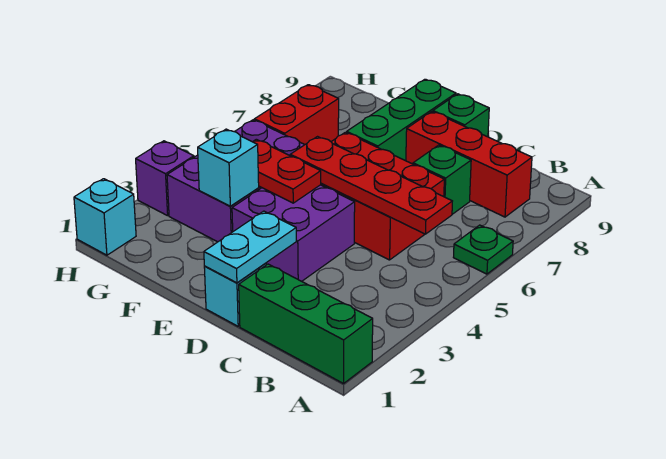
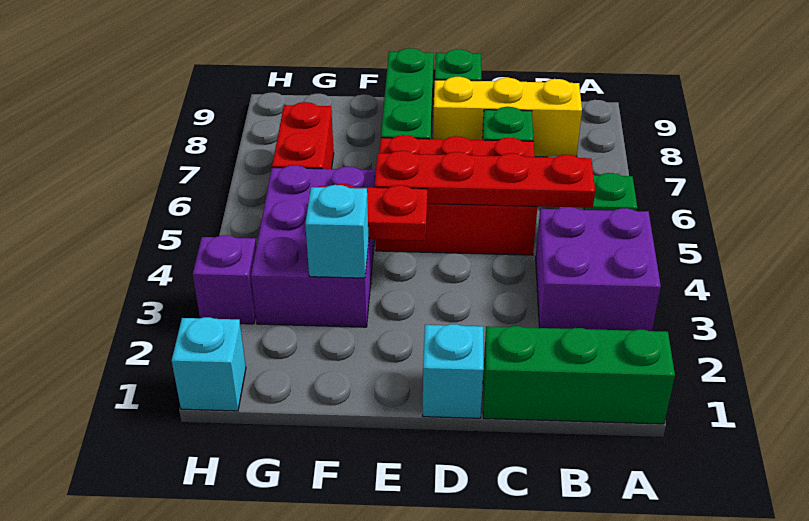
red 1x3 brick [406,112,532,217] -> yellow 1x3 brick [433,77,582,157]
cyan 1x2 plate [204,211,296,283] -> none
purple 2x2 brick [232,185,355,281] -> purple 2x2 brick moved to [536,207,661,331]

